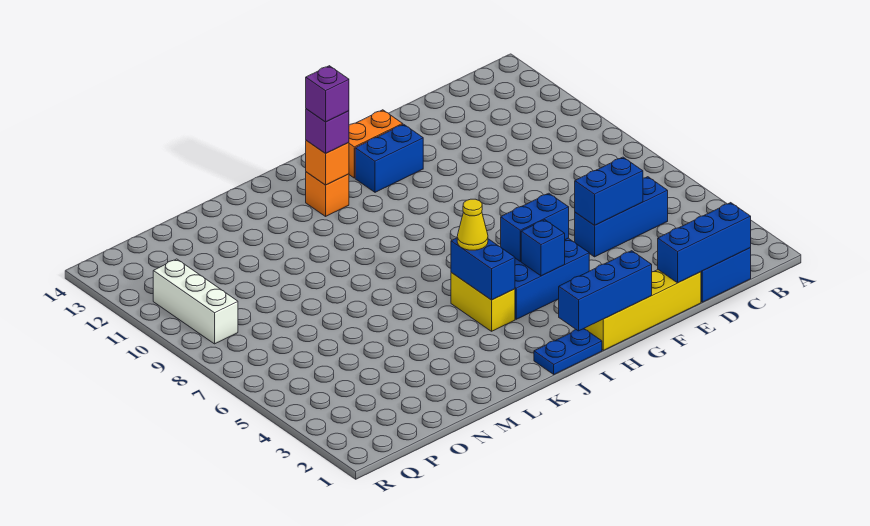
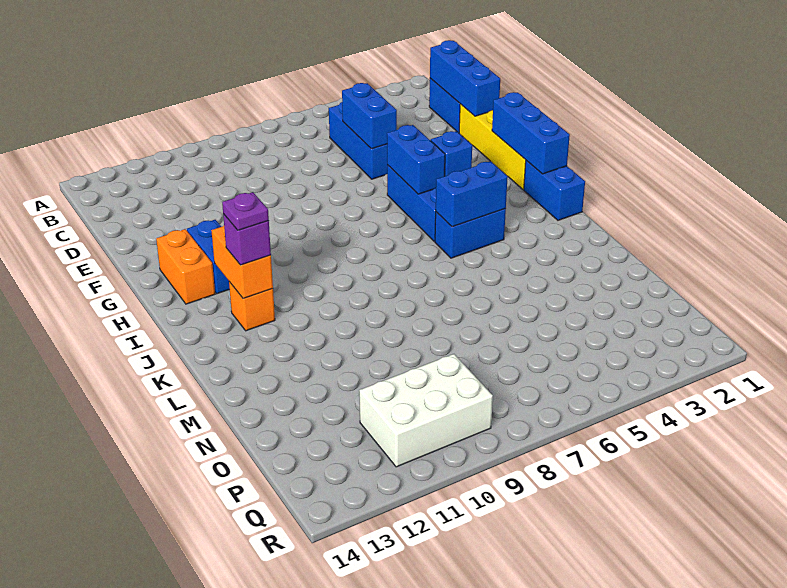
blue 1x2 plate [534,329,602,374] -> blue 1x2 brick [524,160,585,220]
yellow 1x2 brick [451,273,515,331] -> blue 1x2 brick [435,209,506,258]
yellow 1x1 cone [457,199,488,250] -> none
orange 1x1 brick [306,140,349,185] -> orange 1x2 brick [211,226,273,299]
purple 1x1 brick [306,66,349,122] -> purple 1x1 plate [222,192,269,230]
white 1x3 brick [153,259,238,344] -> white 2x3 brick [359,354,493,467]

